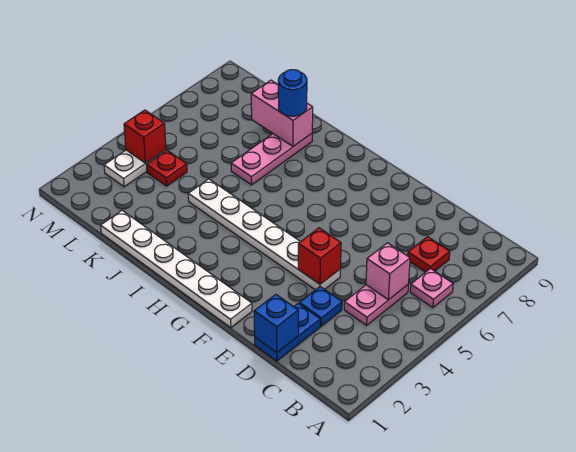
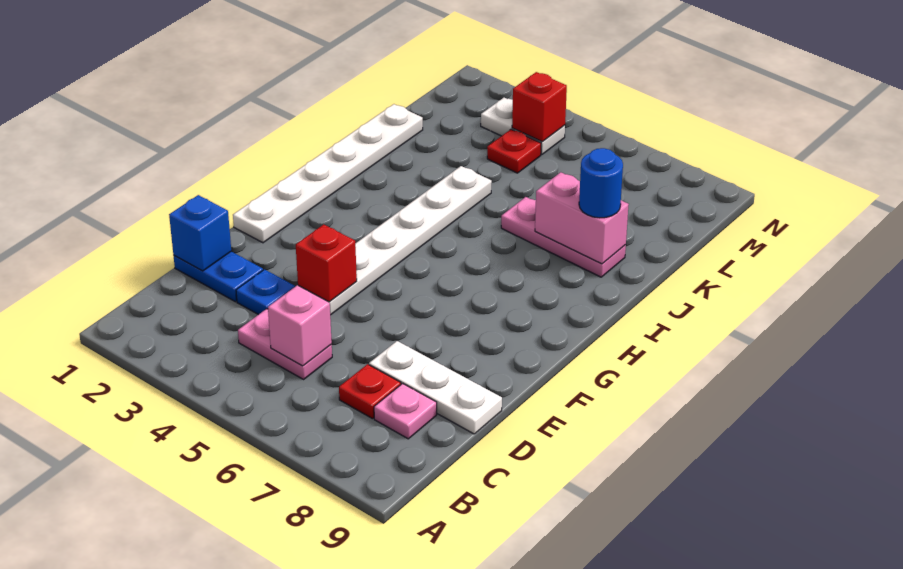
pink 1x1 plate [410,268,453,308] -> pink 1x1 plate moved to [374,383,437,439]
none -> white 1x3 plate [369,341,502,434]
pink 1x2 brick [251,80,313,146] -> pink 1x2 brick turned to [535,172,629,264]

